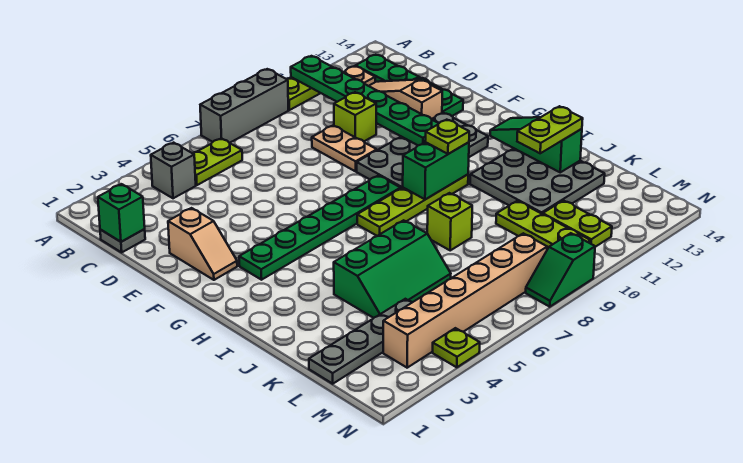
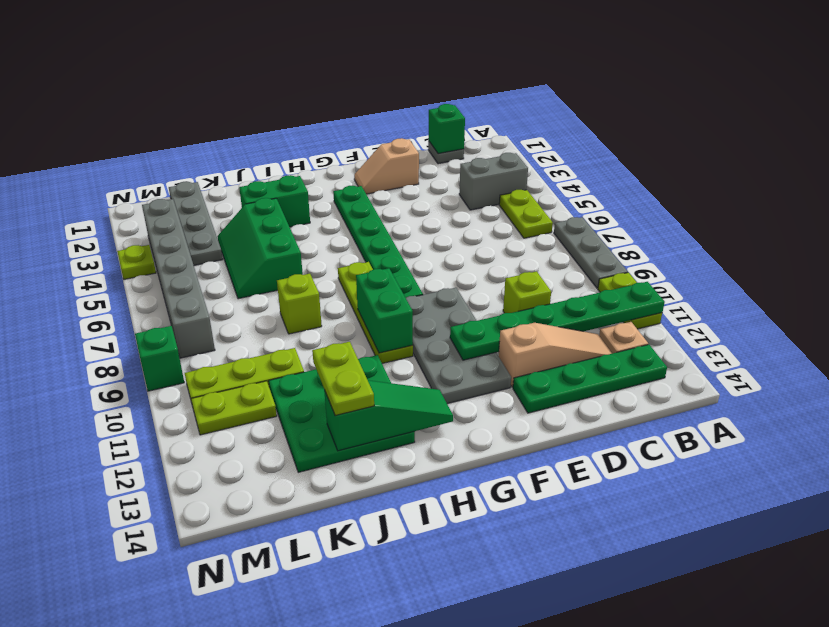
grey 1x3 brick [200,69,288,143] -> grey 1x3 plate [554,217,628,288]
grey 1x1 brick [151,143,196,198] -> grey 1x2 brick [459,153,528,210]
tan 1x2 plate [312,126,377,171] -> none
lime 1x1 plate [425,120,469,154] -> none
none -> green 1x2 brick [239,175,310,227]
grey 3x3 plate [470,149,605,214] -> green 3x3 plate [269,355,415,472]
tan 1x6 brick [383,233,547,368] -> grey 1x6 brick [142,199,215,358]

